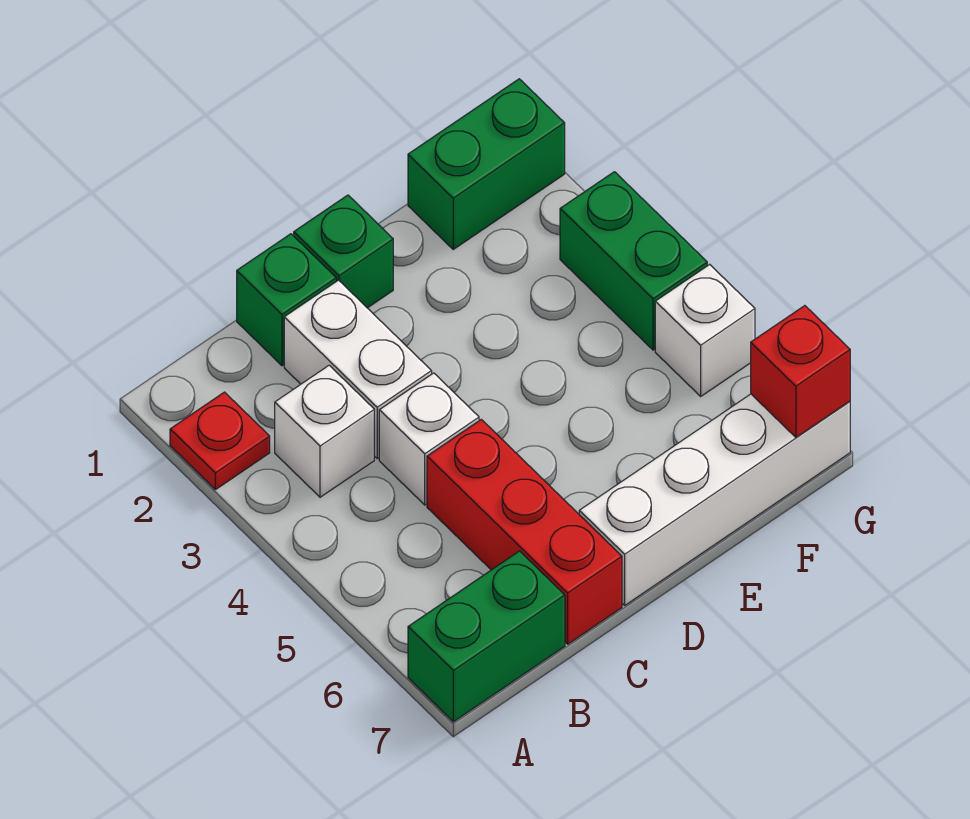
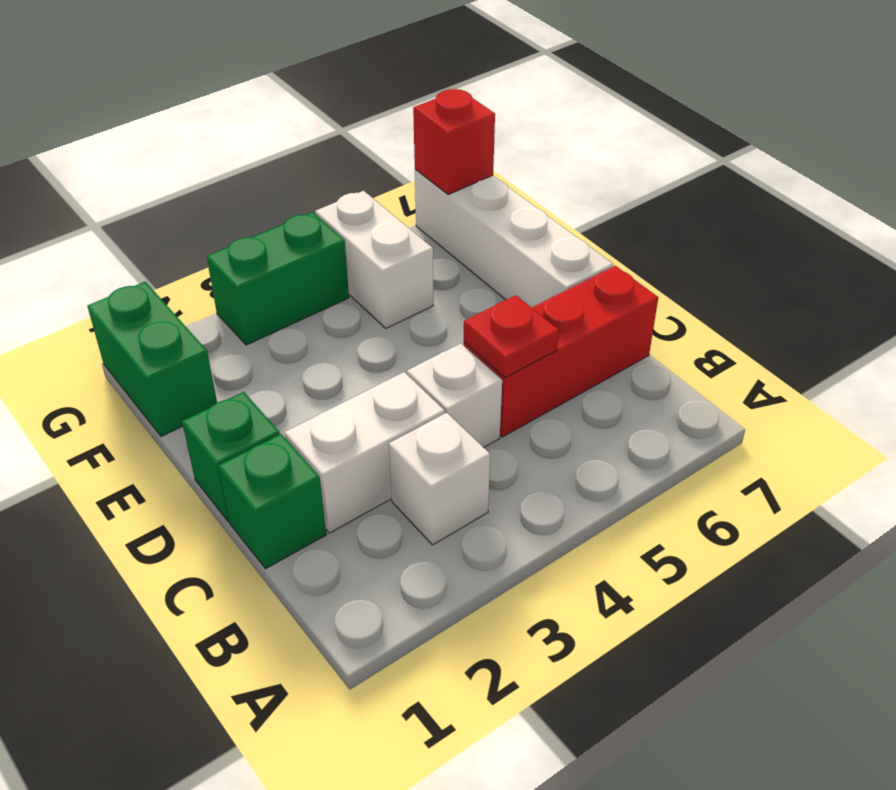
red 1x1 plate [170,392,270,490] -> red 1x1 plate moved to [464,295,559,378]
green 1x2 brick [408,551,565,722] -> none
white 1x1 brick [655,264,755,396] -> white 1x2 brick [315,191,433,328]

